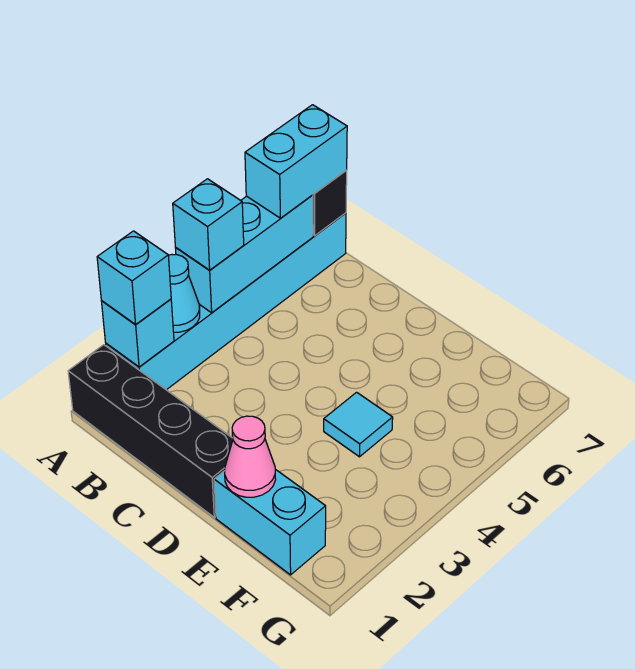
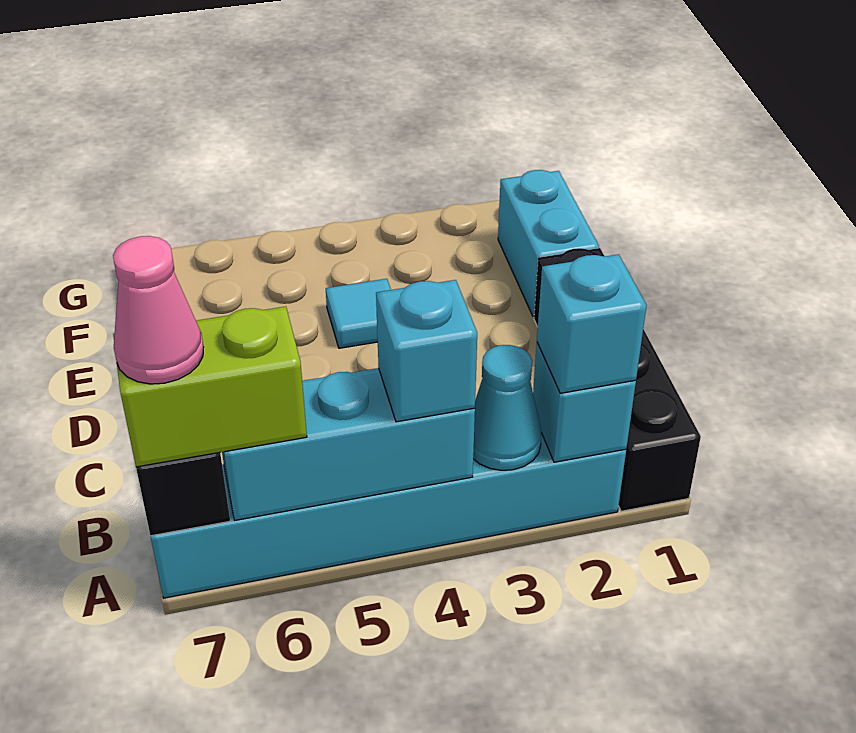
cyan 1x2 brick [245,105,347,218] -> lime 1x2 brick [113,307,307,467]
pink 1x1 cone [225,416,276,497] -> pink 1x1 cone moved to [113,236,204,384]

